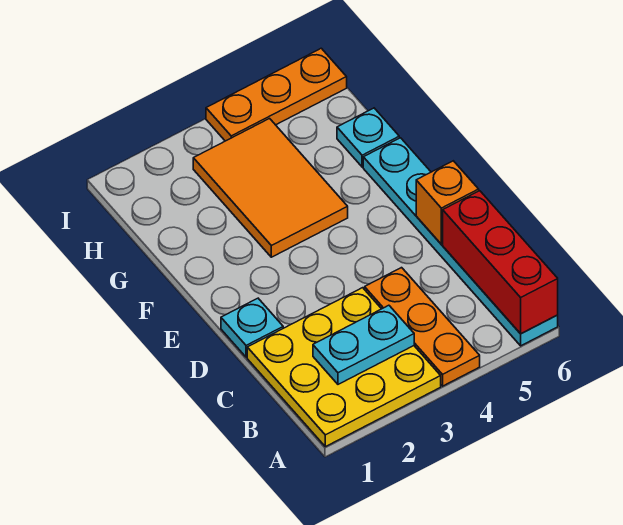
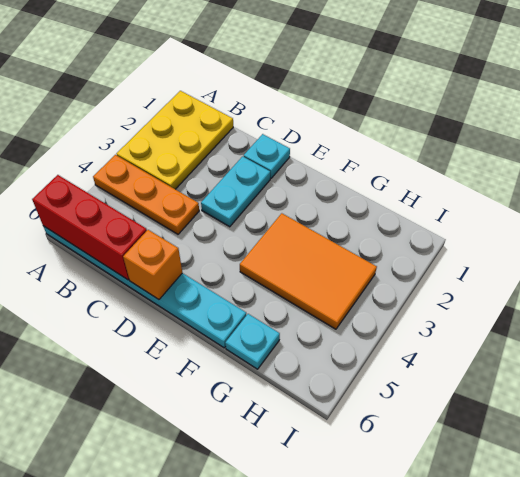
yellow 3x3 plate [247,288,441,447] -> yellow 2x3 plate [117,91,233,189]
cyan 1x2 plate [313,305,414,384] -> cyan 1x2 plate moved to [201,156,270,227]
orange 1x3 plate [206,48,347,141] -> none

